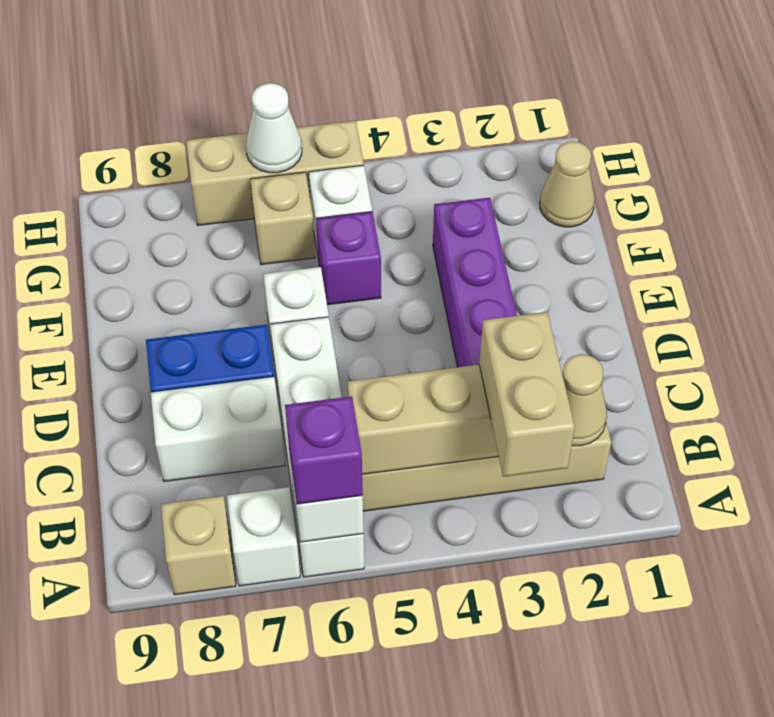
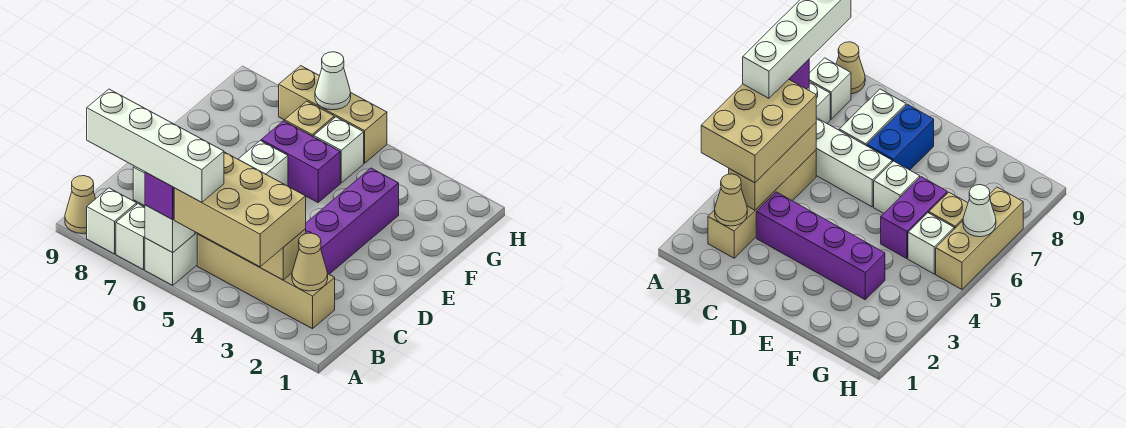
tan 1x2 brick [479,312,575,477] -> tan 2x3 brick [174,152,306,267]
none -> white 1x4 brick [87,89,224,202]
tan 1x1 brick [161,496,236,595] -> white 1x1 brick [87,188,137,254]
purple 1x1 brick [316,212,381,305] -> purple 1x2 brick [261,121,340,202]
tan 1x1 cone [540,141,595,227] -> tan 1x1 cone moved to [65,176,96,234]

